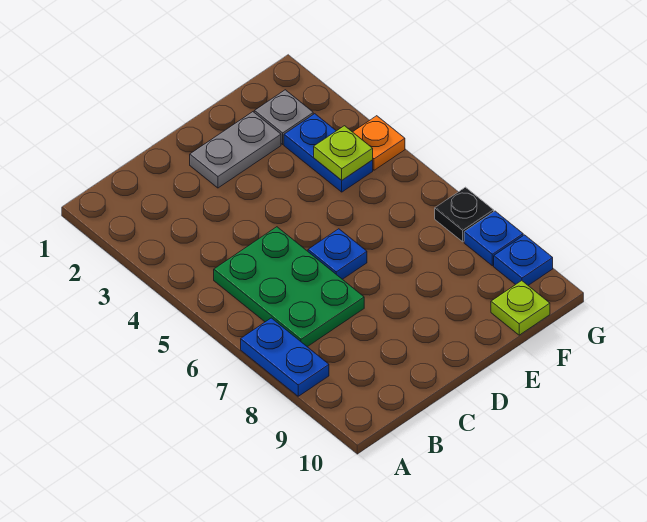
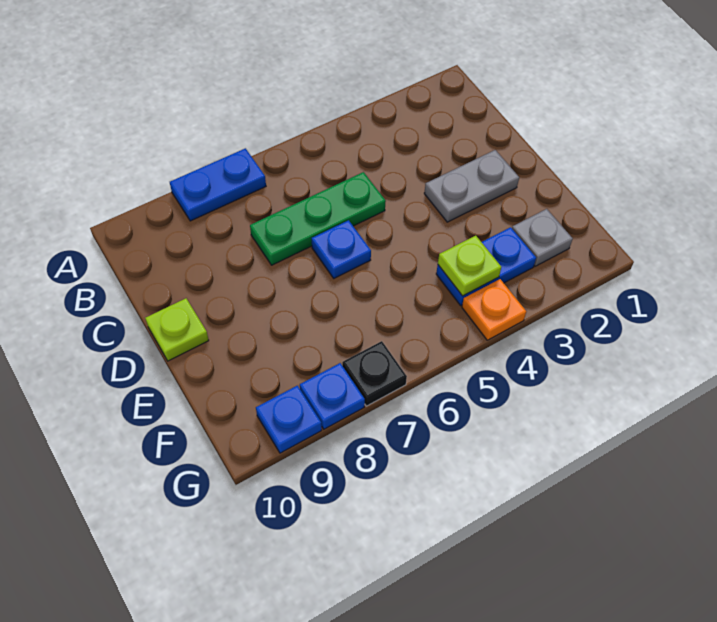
green 2x3 plate [214,227,364,347] -> green 1x3 plate [250,172,386,265]
grey 1x2 plate [190,112,281,188] -> grey 1x2 plate turned to [424,150,519,222]
lime 1x1 plate [491,281,550,335] -> lime 1x1 plate moved to [145,298,209,361]

